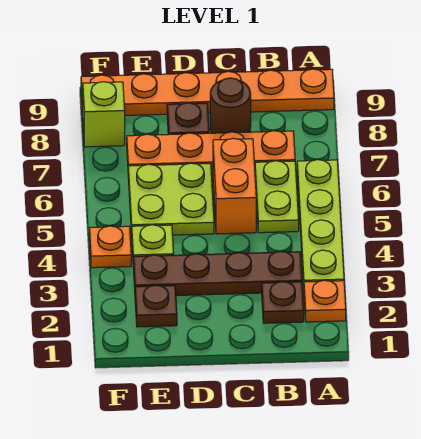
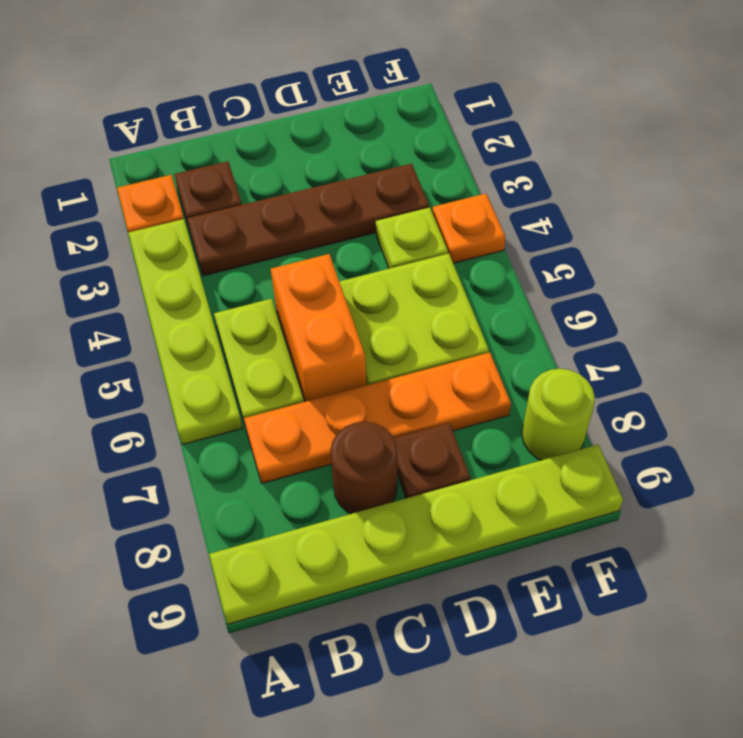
orange 1x6 plate [81,69,334,116] -> lime 1x6 plate [209,445,623,624]
brown 1x1 plate [135,285,177,327] -> none
lime 1x1 brick [83,82,125,147] -> lime 1x1 round brick [522,369,595,460]

